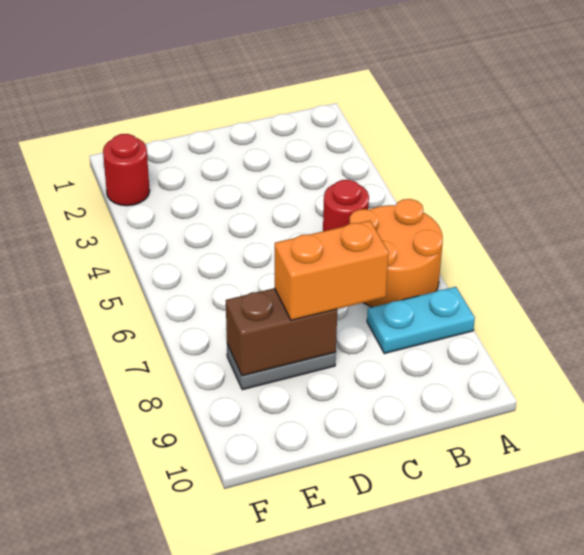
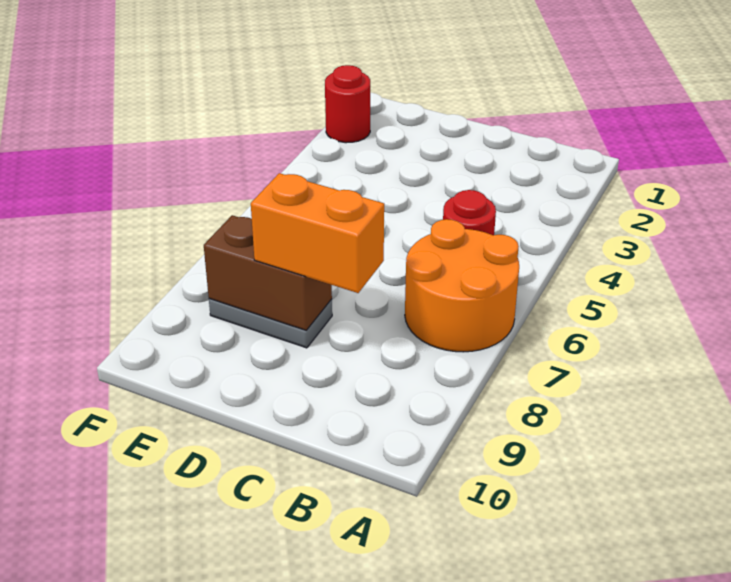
cyan 1x2 plate [367,287,475,354] -> none

